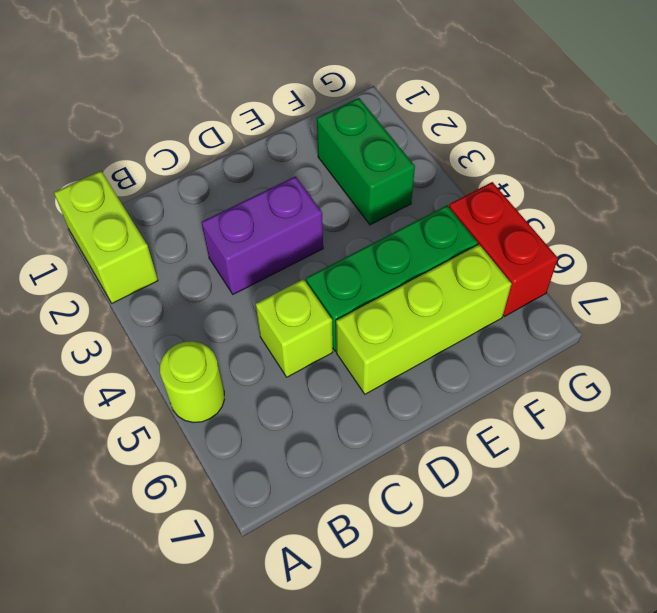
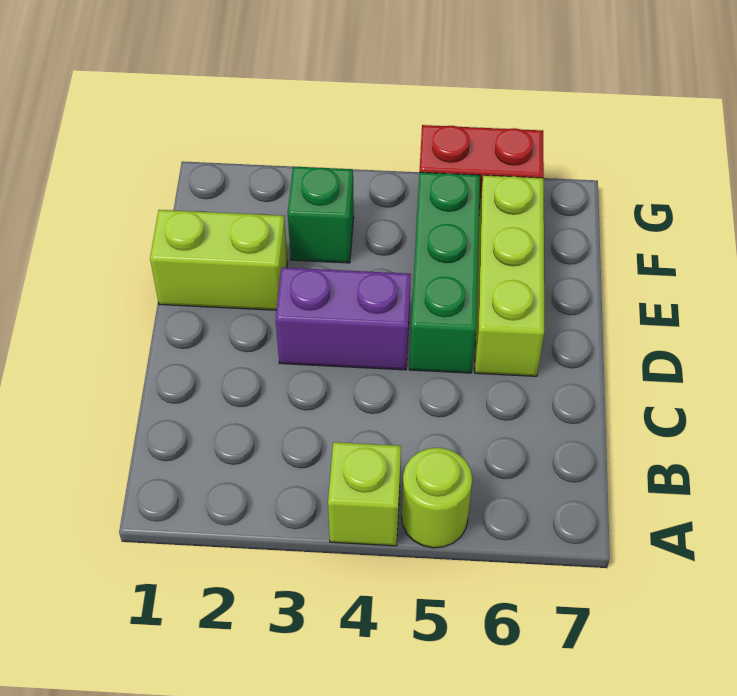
lime 1x2 brick [54,171,158,303] -> lime 1x2 brick moved to [150,210,288,310]
purple 1x2 brick [202,176,323,294] -> purple 1x2 brick turned to [276,267,411,370]
lime 1x1 brick [256,279,333,377] -> lime 1x1 brick moved to [328,442,401,546]
green 1x2 brick [317,98,415,225] -> green 1x1 brick [288,167,354,263]

